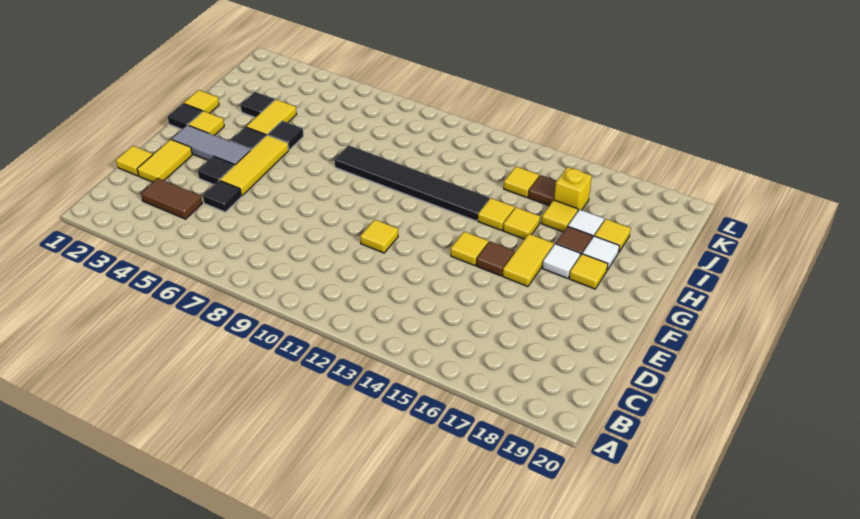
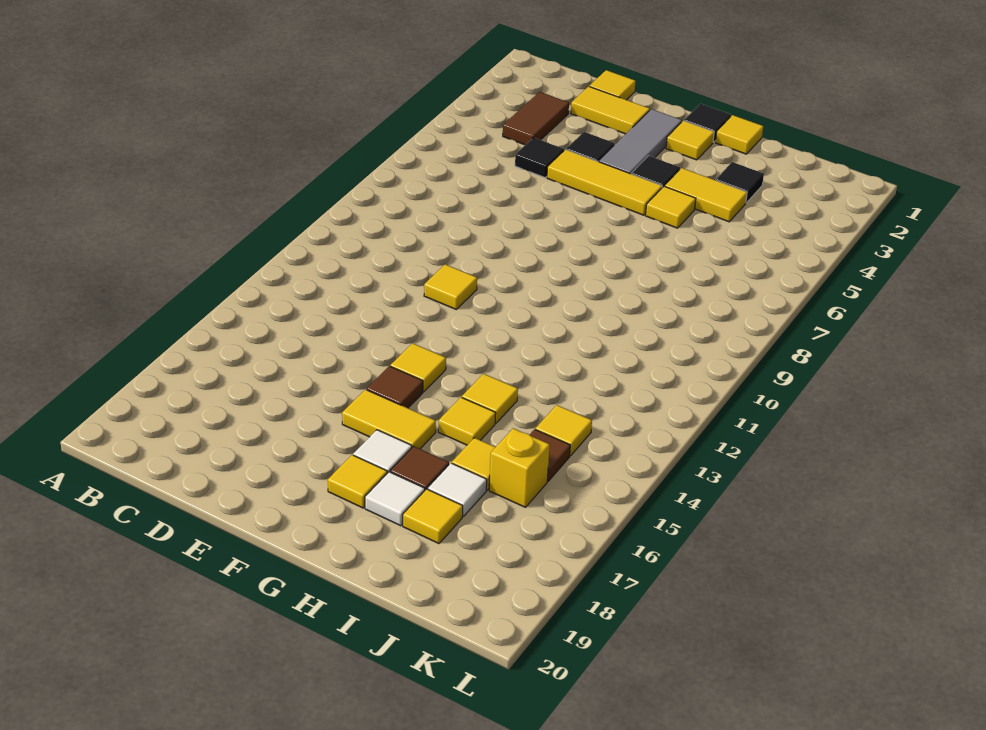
black 1x1 tile [268,121,303,150] -> yellow 1x1 tile [646,186,696,228]
black 1x6 tile [334,145,489,221] -> none

